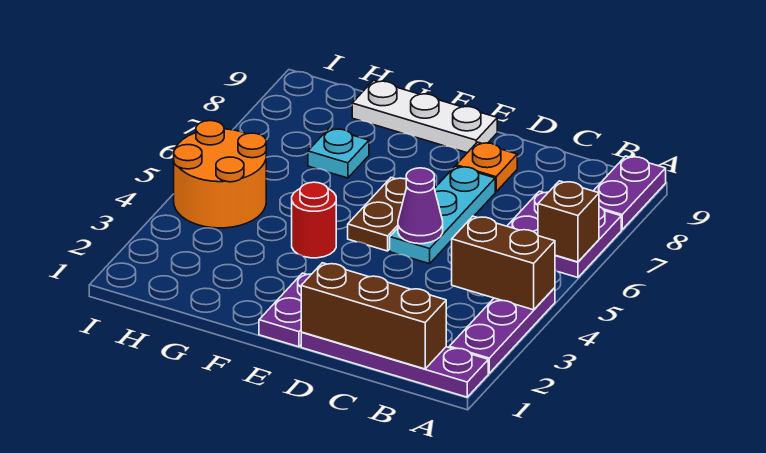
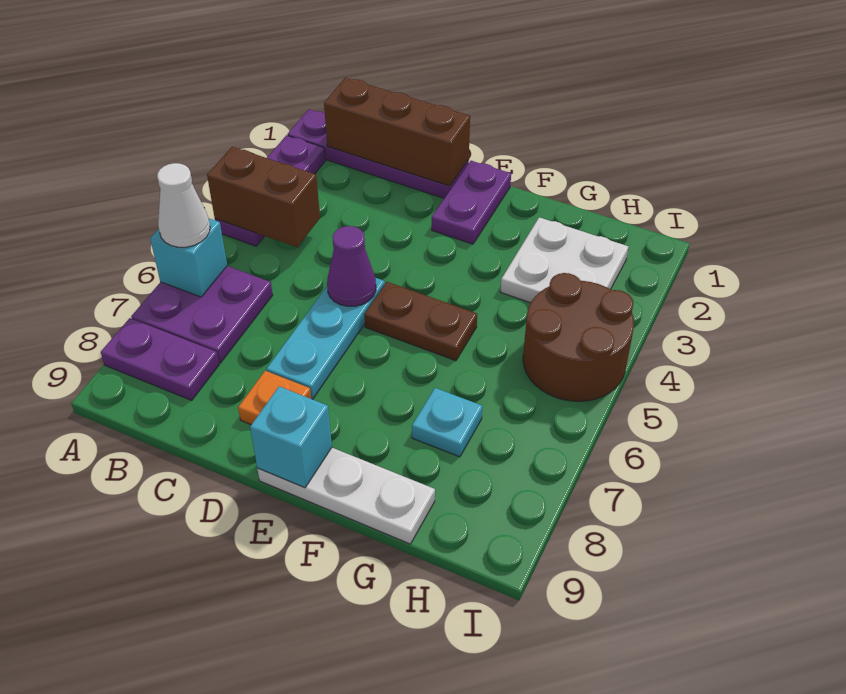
brown 1x1 brick [538,181,599,262] -> cyan 1x1 brick [150,219,227,297]
none -> white 1x1 cone [157,163,210,247]
purple 1x2 plate [594,156,666,230] -> purple 1x2 plate turned to [101,318,219,400]
brown 1x2 plate [348,178,407,251] -> brown 1x2 plate turned to [364,282,477,361]
none -> cyan 1x1 brick [250,387,332,488]
red 1x1 round brick [292,182,336,258] -> none
none -> white 2x2 plate [500,217,628,303]
orange 2x2 round brick [174,121,266,228] -> brown 2x2 round brick [523,273,634,401]

